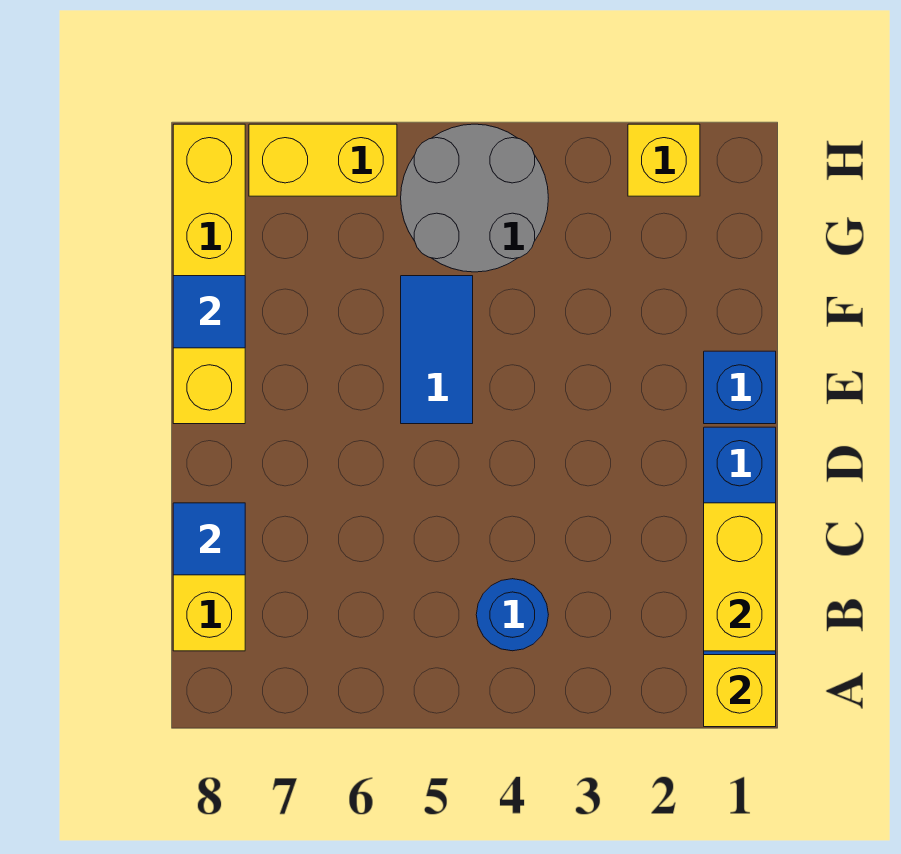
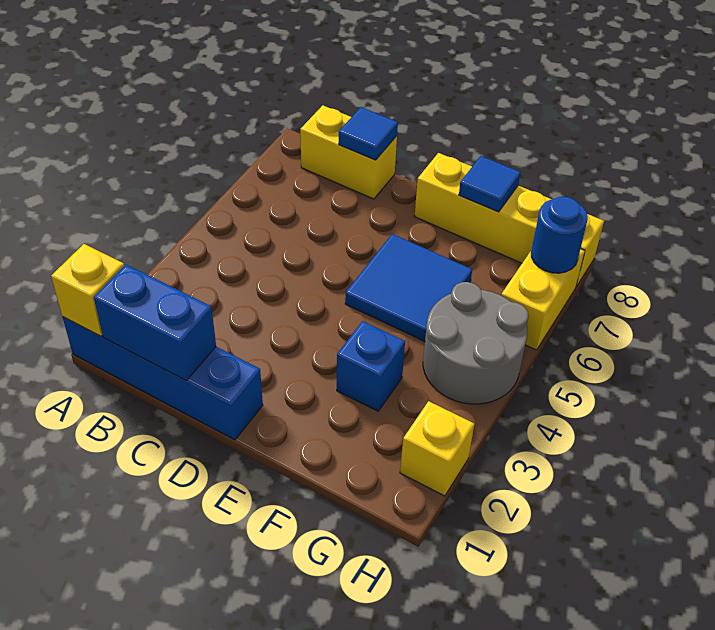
yellow 1x2 brick [704,503,776,651] -> blue 1x2 brick [94,265,216,381]
blue 1x1 round brick [476,579,548,651] -> blue 1x1 round brick moved to [531,197,588,273]
blue 1x1 brick [704,351,776,424] -> blue 1x1 brick moved to [337,321,405,411]
blue 1x2 tile [401,276,473,424] -> blue 2x2 tile [345,234,472,341]

